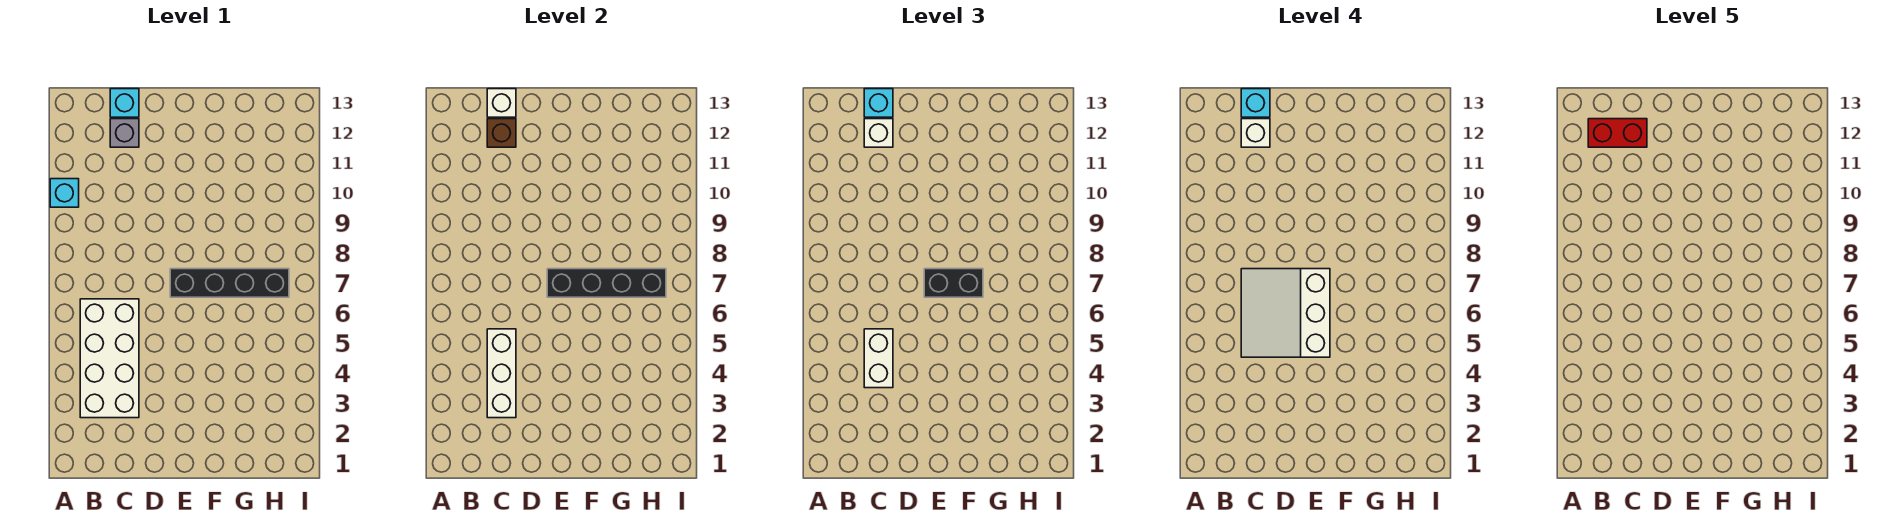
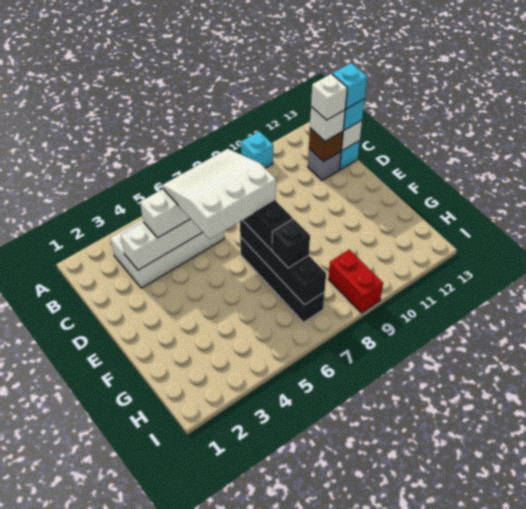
red 1x2 brick [1588,119,1647,147] -> red 1x2 brick moved to [328,250,383,313]
none -> black 1x1 brick [272,219,310,268]

